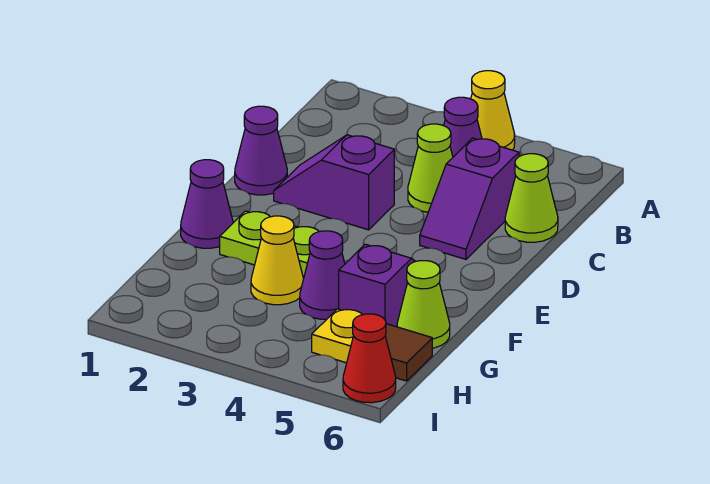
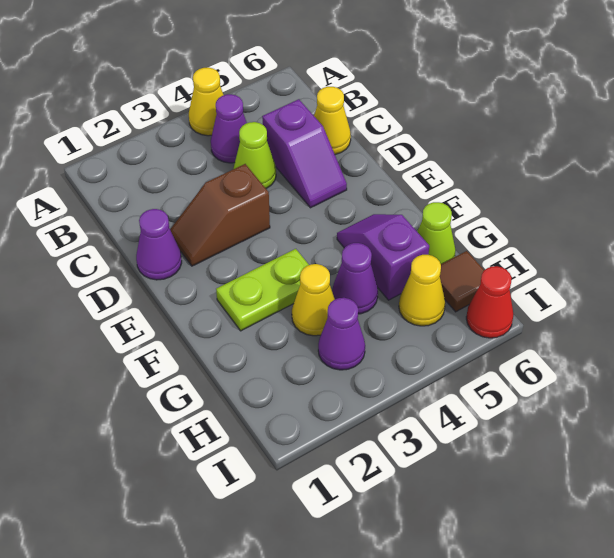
lime 1x1 cone [505,154,558,242] -> yellow 1x1 cone [314,87,351,155]
purple 1x2 slope [274,135,394,230] -> brown 1x2 slope [170,164,270,266]
purple 1x1 cone [181,160,233,248] -> purple 1x1 cone moved to [318,298,365,370]
yellow 1x1 plate [312,309,362,363] -> yellow 1x1 cone [399,255,445,326]

